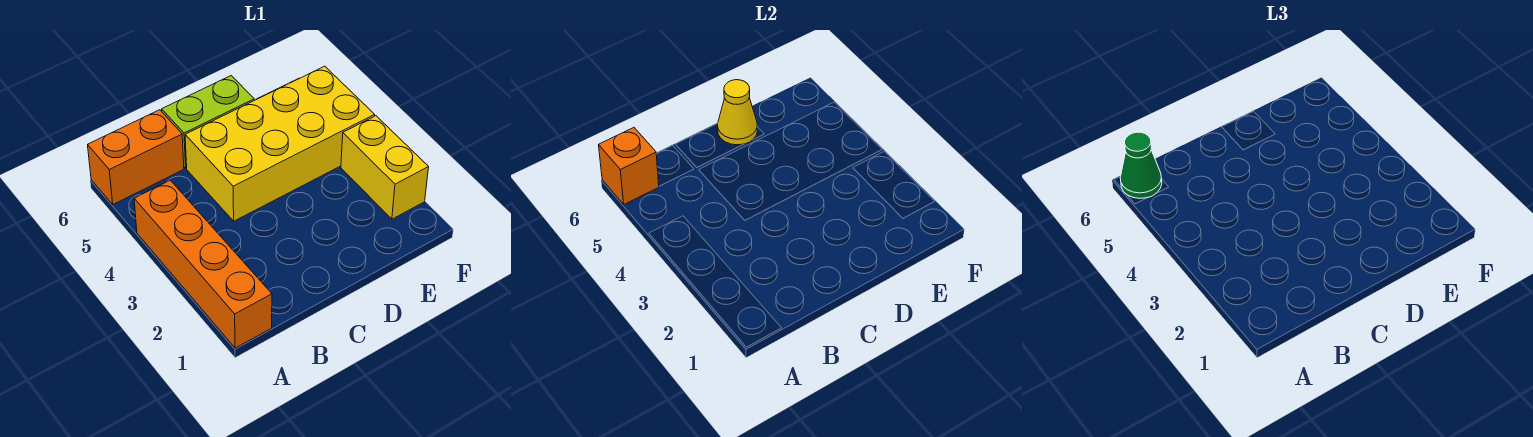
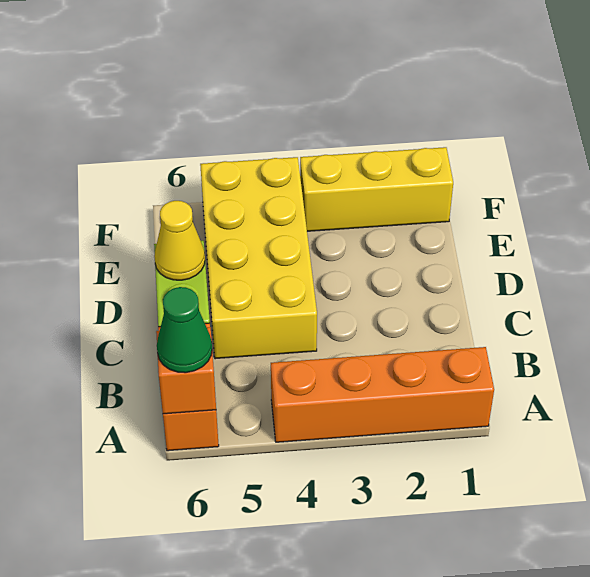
yellow 1x2 brick [341,116,429,219] -> yellow 1x3 brick [300,147,453,231]

